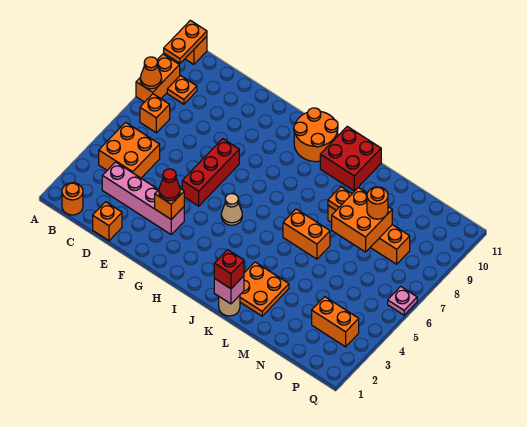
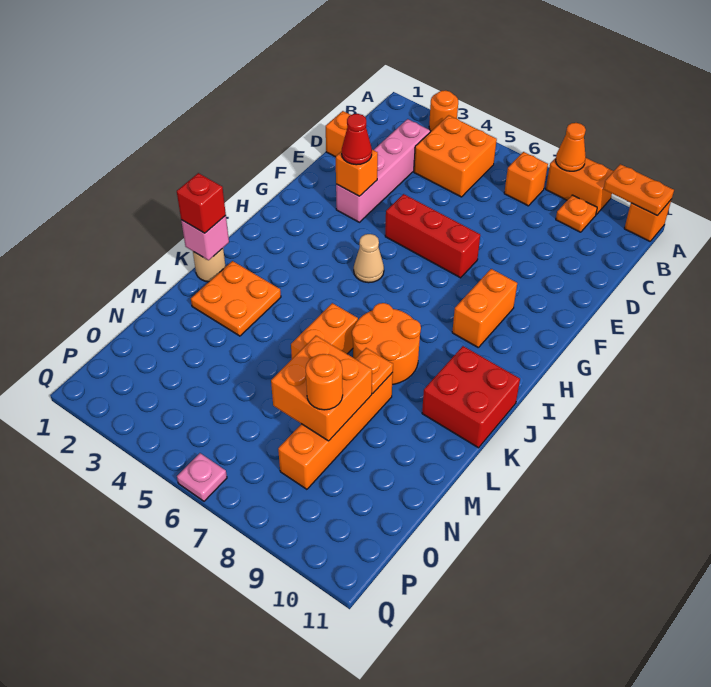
orange 1x1 round brick [62,183,83,215] -> orange 1x1 round brick moved to [429,90,458,131]
orange 2x2 round brick [294,108,338,162] -> orange 2x2 round brick moved to [352,303,421,385]
orange 1x2 brick [312,297,359,347] -> orange 1x2 brick moved to [452,269,517,347]

